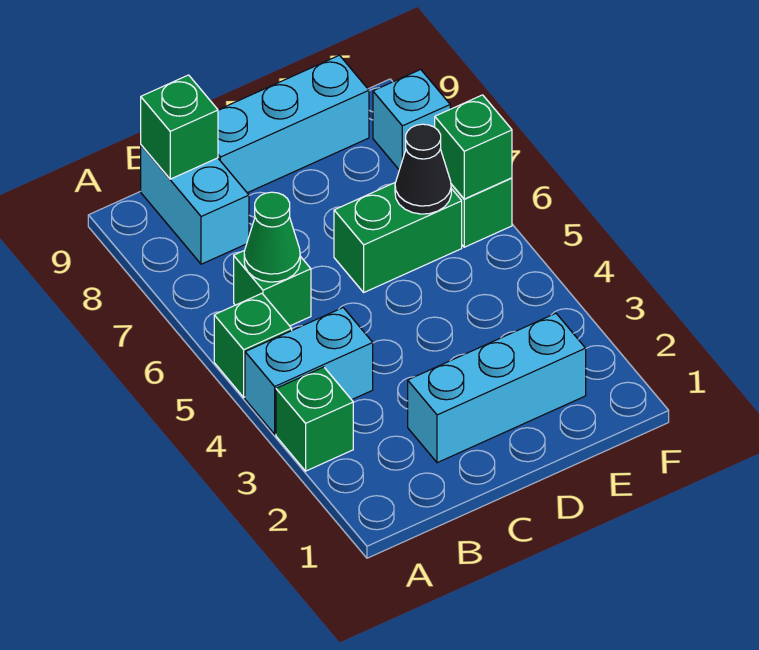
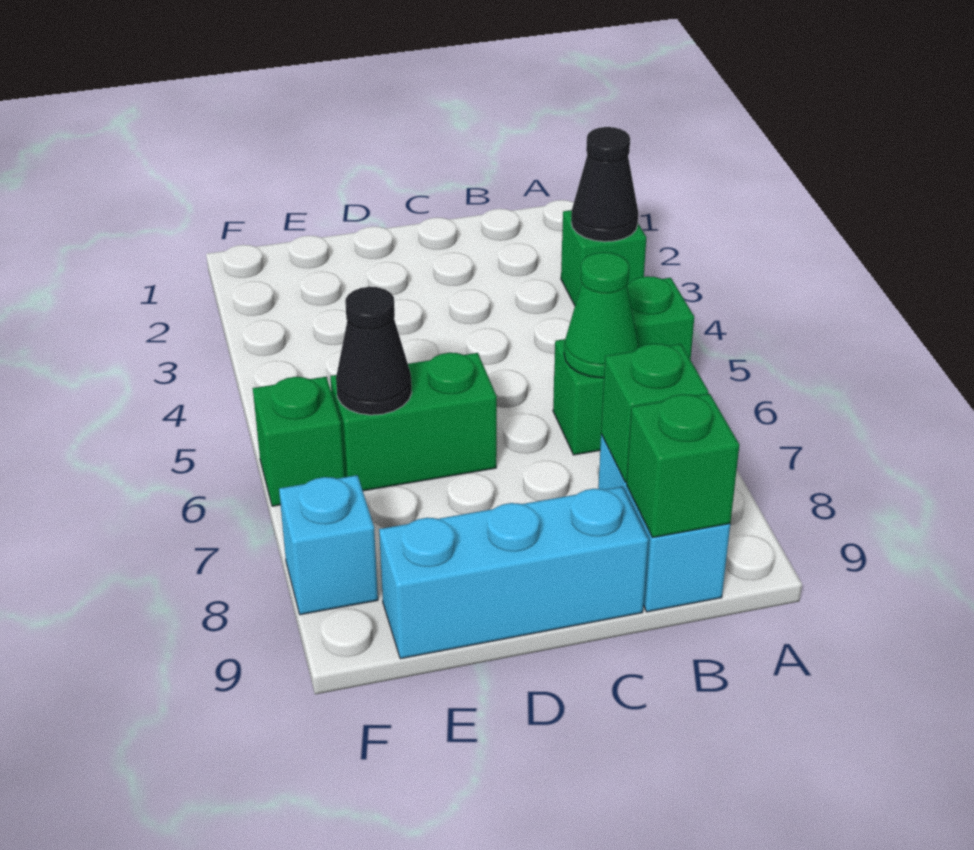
none -> black 1x1 cone [571,127,638,242]
cyan 1x2 brick [245,308,373,434] -> none
cyan 1x3 brick [408,313,586,463] -> none
green 1x1 brick [435,95,512,199] -> green 1x1 brick moved to [601,344,708,482]

